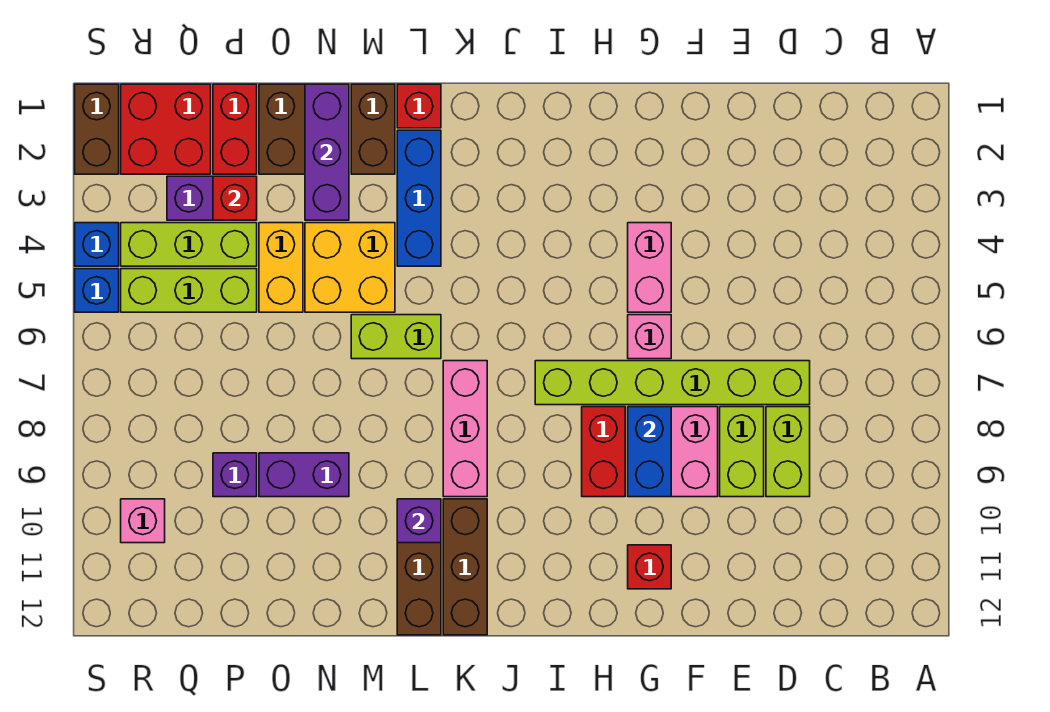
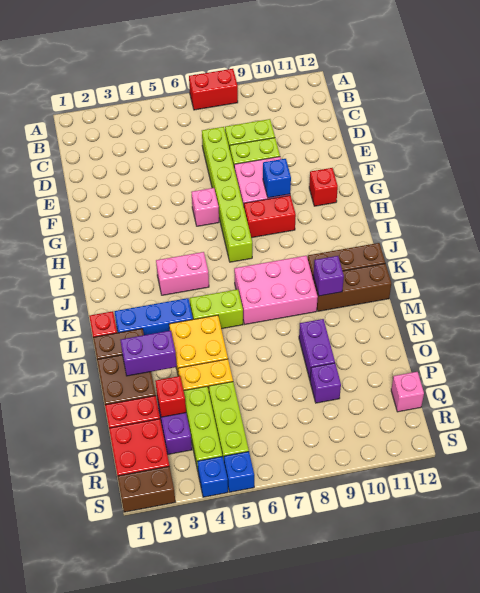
none -> red 1x2 brick [189,69,238,110]
pink 1x2 brick [628,223,671,312] -> pink 1x2 brick moved to [156,252,209,295]
blue 1x2 brick [628,407,671,497] -> blue 1x1 brick [263,159,291,198]
pink 1x3 brick [443,361,487,497] -> pink 2x3 brick [234,256,318,324]
lime 1x2 brick [351,315,441,359] -> lime 1x2 brick turned to [190,289,243,329]
purple 1x3 brick [305,84,349,220] -> purple 1x2 brick [120,331,177,376]
pink 1x1 brick [121,499,165,543] -> pink 1x1 brick moved to [391,372,424,412]

